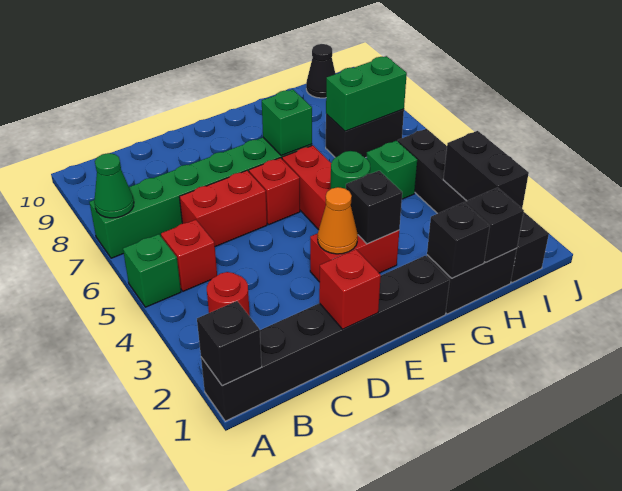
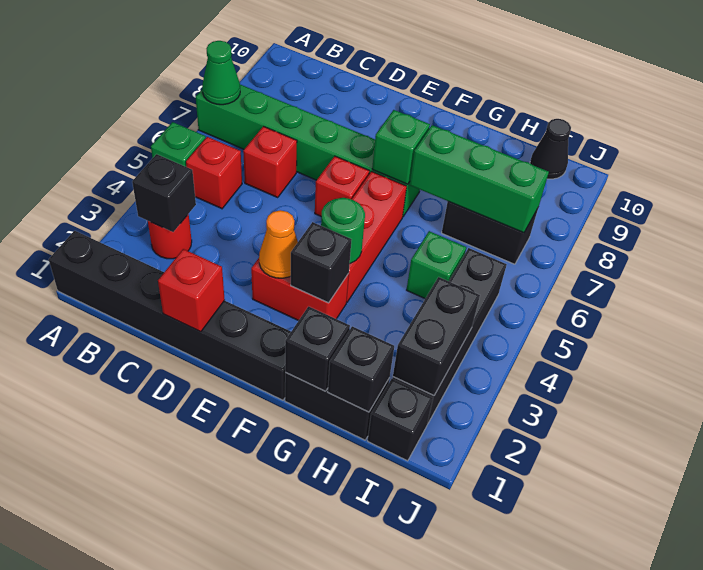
black 1x1 brick [197,301,262,386] -> black 1x1 brick moved to [132,154,196,232]
red 1x2 brick [179,171,267,247] -> red 1x1 brick [243,126,297,197]
green 1x2 brick [326,56,407,131] -> green 1x3 brick [410,125,549,233]

